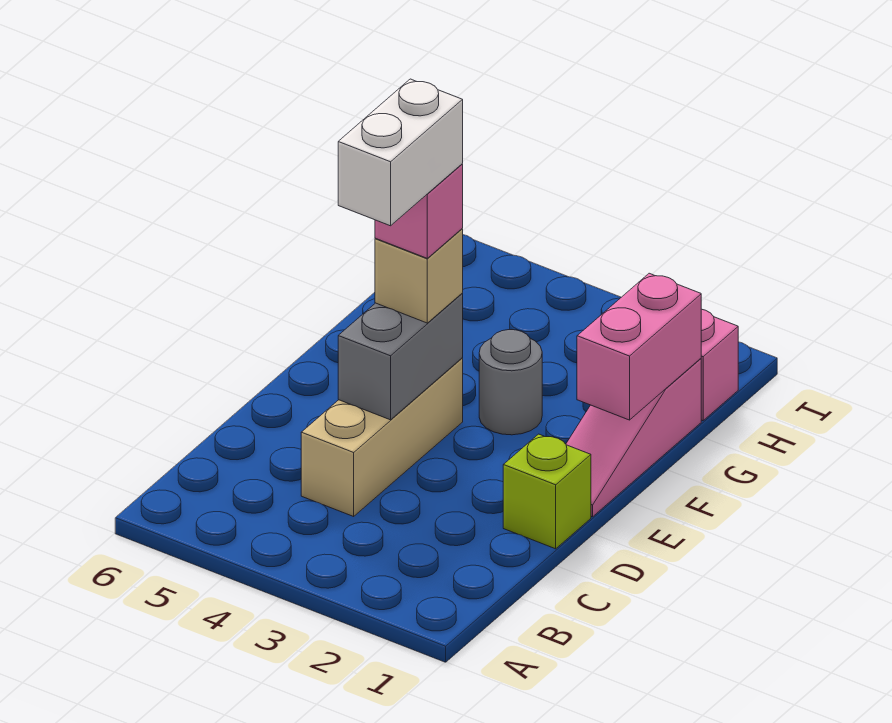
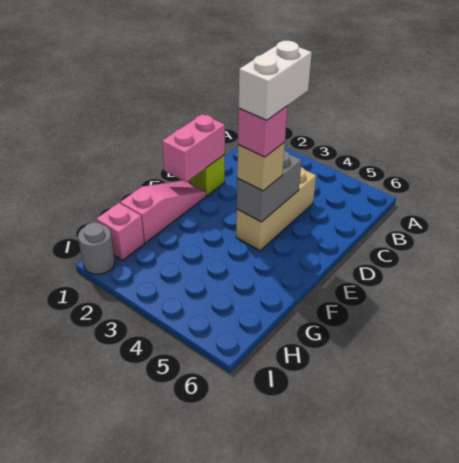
pink 1x2 brick [577,273,701,420] -> pink 1x2 brick moved to [162,114,225,182]
grey 1x1 round brick [479,330,542,435] -> grey 1x1 round brick moved to [78,222,115,274]

